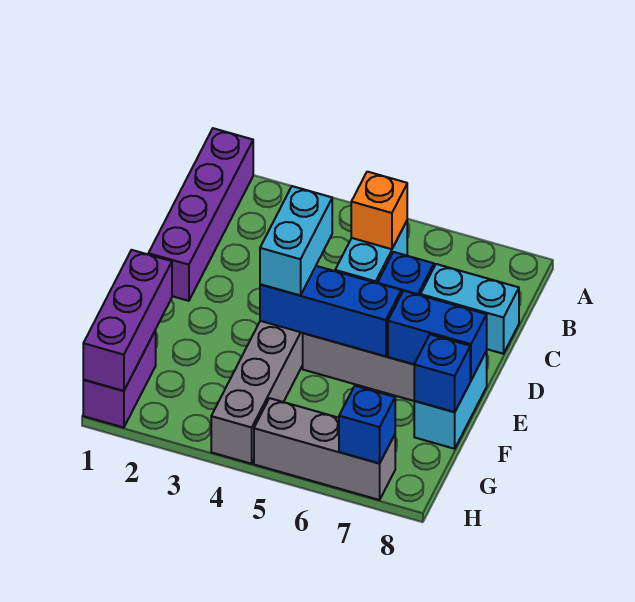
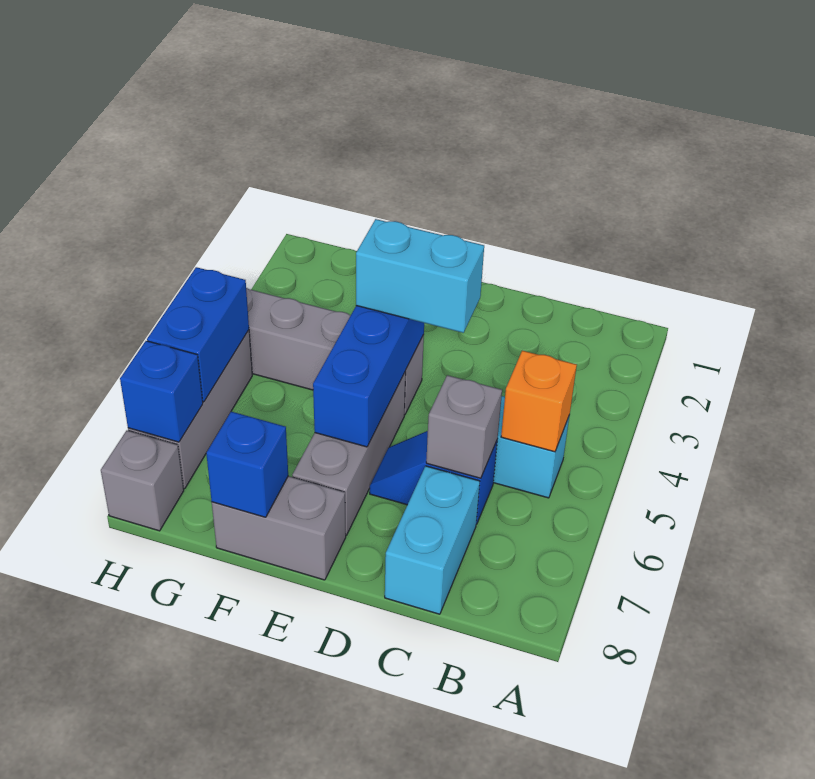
purple 1x4 brick [148,128,253,301] -> none
none -> grey 1x1 brick [426,375,502,478]
blue 1x2 brick [388,291,487,380] -> blue 1x2 brick moved to [147,267,249,402]
cyan 1x2 brick [414,351,487,449] -> grey 1x2 brick [212,476,346,580]
purple 1x3 brick [83,250,172,391] -> none
purple 1x2 brick [83,330,156,428] -> none
none -> grey 1x1 brick [101,430,184,531]

